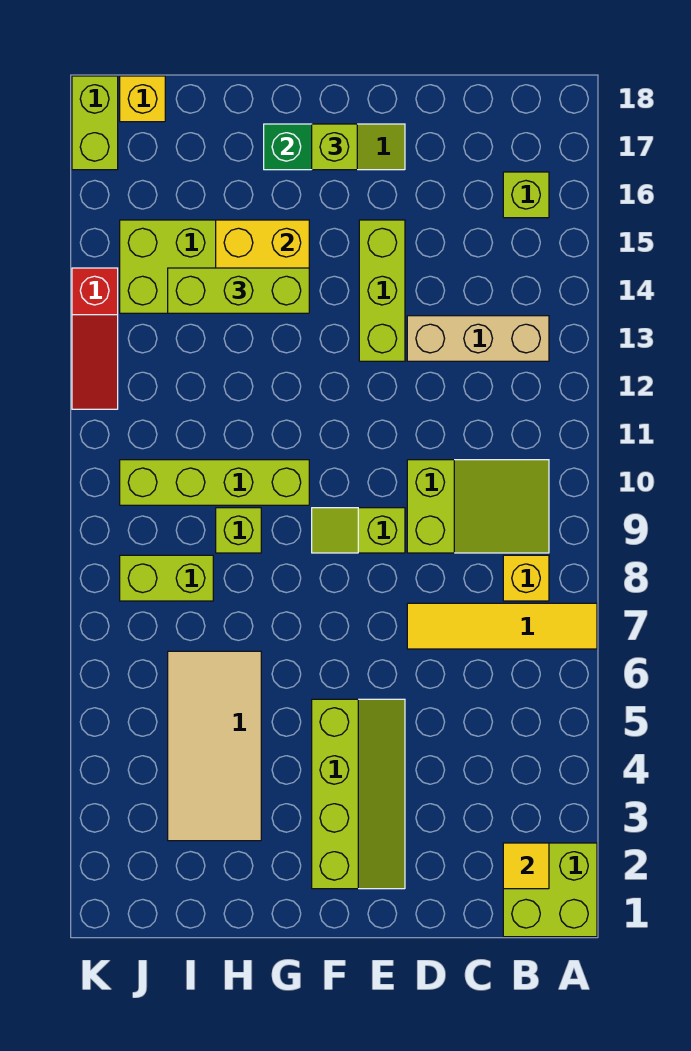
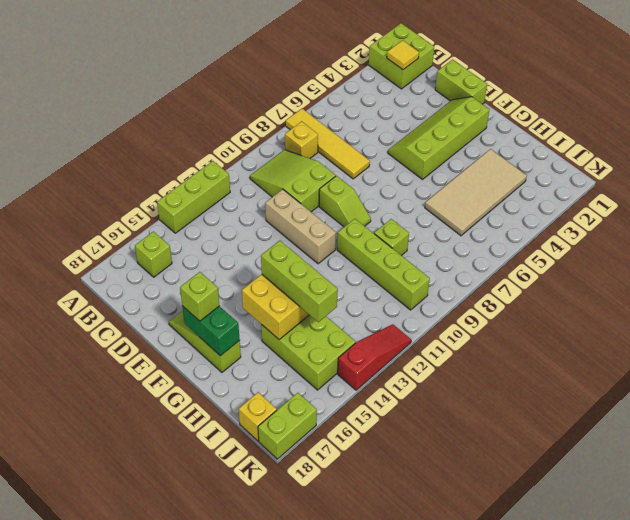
tan 1x3 brick [407,316,549,361] -> tan 1x3 brick moved to [265,189,336,264]
lime 1x3 brick [359,220,405,361] -> lime 1x3 brick moved to [157,161,230,233]
lime 1x2 brick [120,555,213,601] -> lime 1x2 brick moved to [435,60,487,104]

